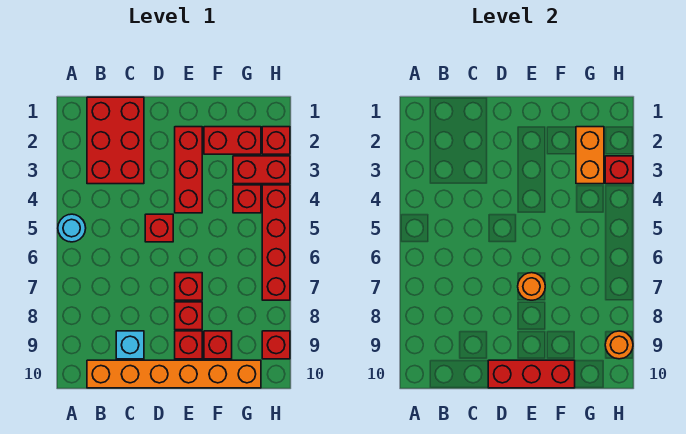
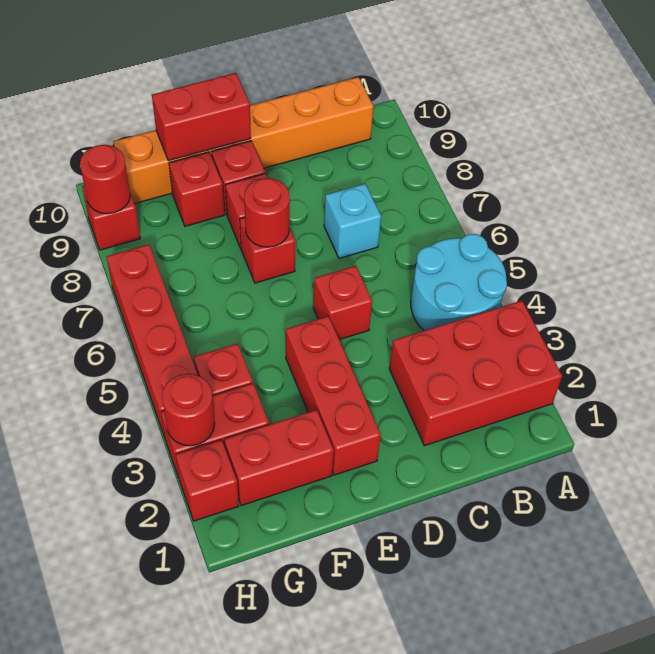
cyan 1x1 round brick [58,214,86,242] -> cyan 2x2 round brick [411,234,507,331]
red 2x3 brick [87,97,144,184] -> red 2x3 brick turned to [389,301,562,446]
cyan 1x1 brick [116,331,144,359] -> cyan 1x1 brick moved to [324,184,381,259]
red 1x3 brick [488,360,575,388] -> red 1x2 brick [152,73,251,161]
orange 1x1 round brick [518,273,545,300] -> red 1x1 round brick [244,178,290,247]
orange 1x2 brick [576,127,604,184] -> none
red 1x1 brick [605,156,633,184] -> red 1x1 round brick [162,374,215,446]
orange 1x1 round brick [605,331,633,359] -> red 1x1 round brick [80,145,130,214]

